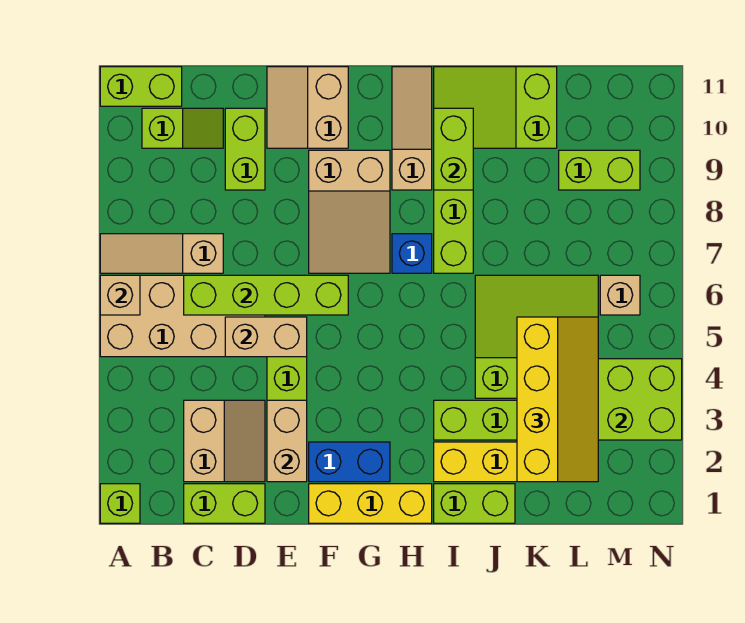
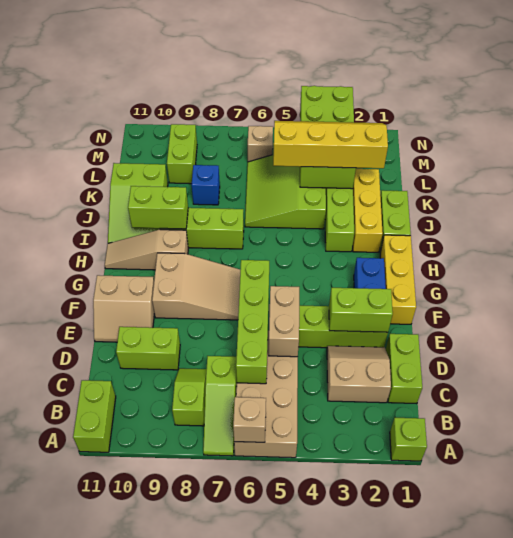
tan 1x3 slope [100,234,223,273] -> lime 1x3 slope [203,356,237,456]
lime 1x2 slope [142,108,223,148] -> lime 1x2 slope moved to [172,368,206,426]
tan 1x2 brick [267,400,307,482] -> lime 1x2 brick [329,288,393,332]
blue 1x1 brick [392,234,432,273] -> blue 1x1 brick moved to [192,165,220,205]

